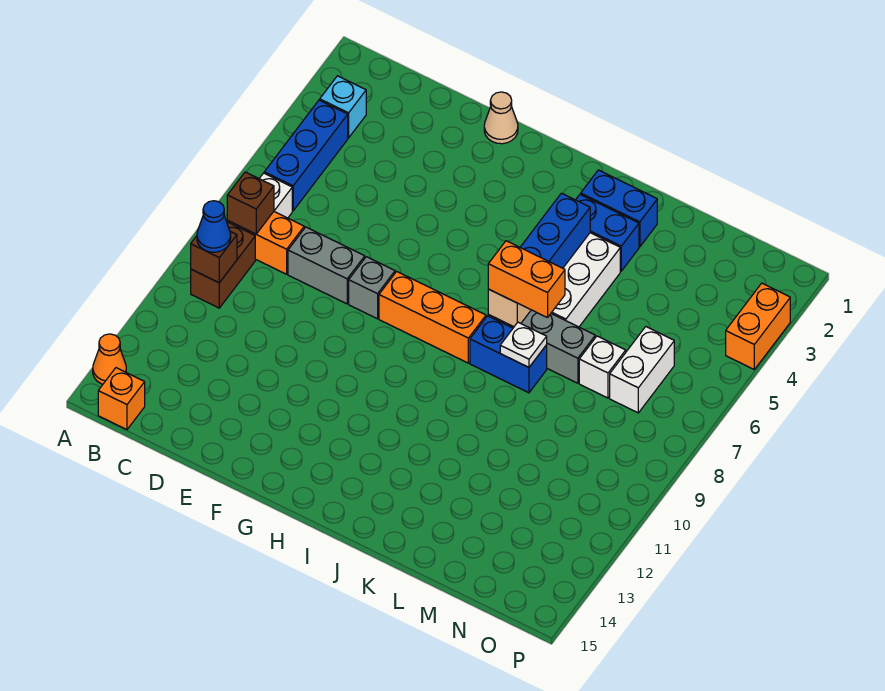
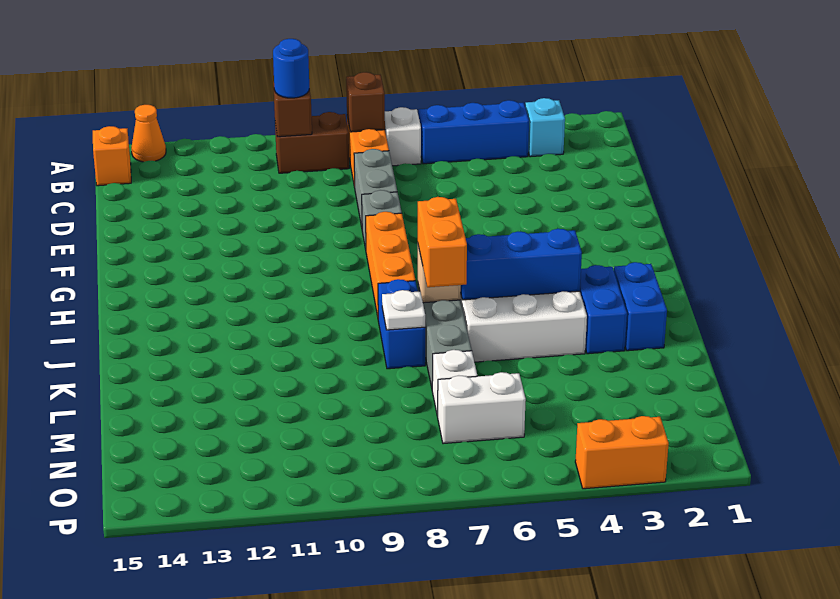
blue 1x1 cone [197,201,231,252] -> blue 1x1 round brick [273,39,309,98]
tan 1x1 cone [484,92,518,144] -> none

